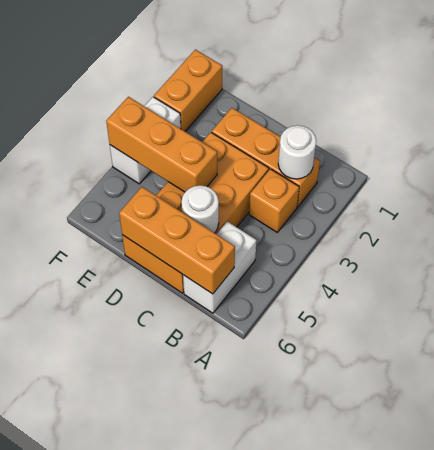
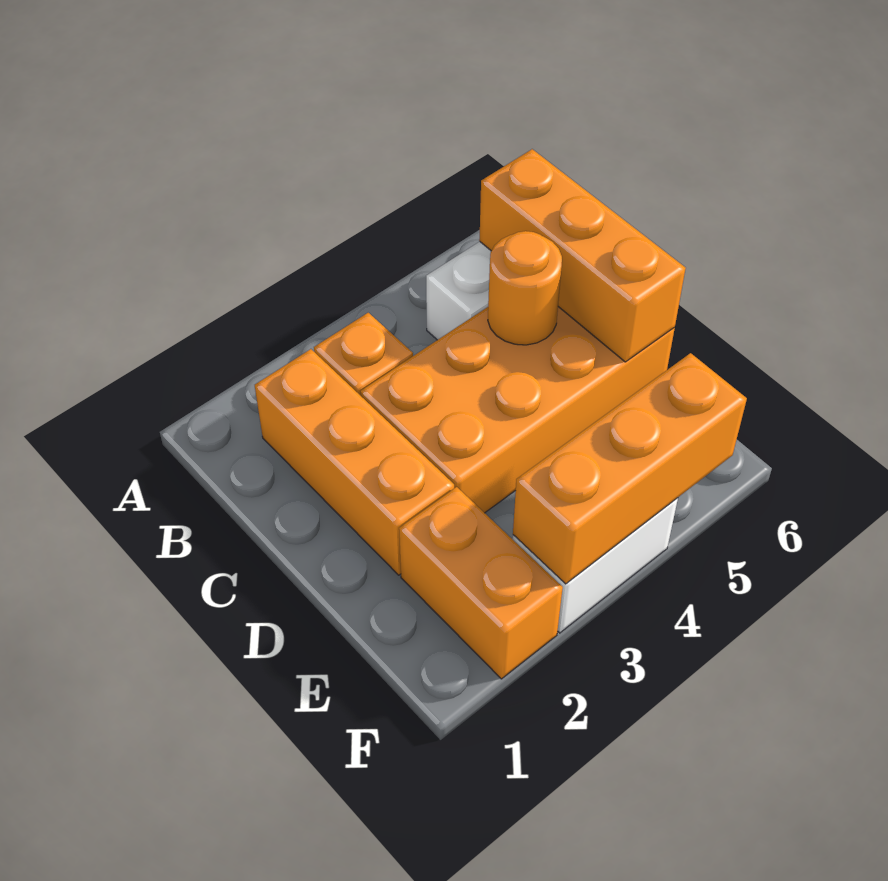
white 1x1 round brick [278,125,316,179] -> none
white 1x1 round brick [181,185,219,233] -> orange 1x1 round brick [488,231,562,345]
orange 1x3 brick [106,97,217,192] -> orange 1x3 brick turned to [513,353,747,584]
orange 1x2 brick [154,50,222,131] -> orange 1x2 brick turned to [399,487,563,679]

